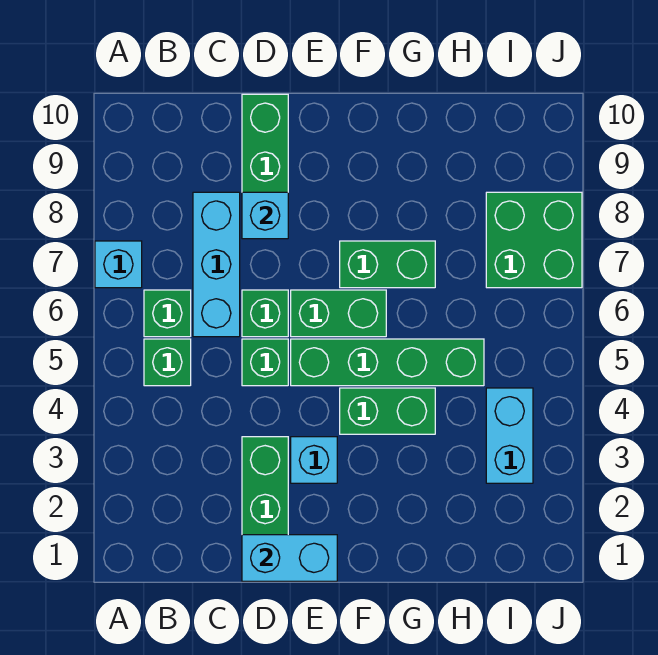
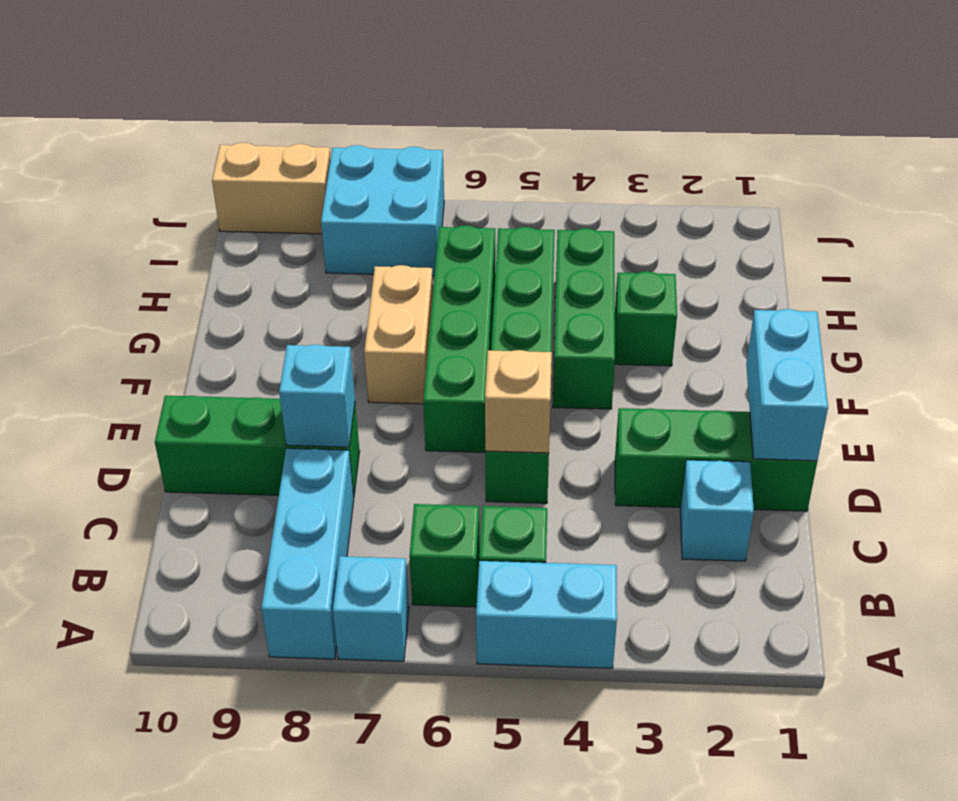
cyan 1x3 brick [193,192,240,337] -> cyan 1x3 brick turned to [261,448,354,659]
none -> tan 1x1 brick [485,350,552,453]
green 1x1 brick [242,290,288,337] -> green 1x1 brick moved to [615,271,677,366]
cyan 1x1 brick [291,437,337,483] -> cyan 1x1 brick moved to [680,460,754,561]
green 1x2 brick [291,290,386,337] -> green 1x4 brick [423,225,495,452]
green 1x2 brick [340,388,435,434] -> green 1x3 brick [553,228,615,409]
green 1x2 brick [340,241,435,288] -> tan 1x2 brick [364,265,433,404]
cyan 1x2 brick [486,388,533,483] -> cyan 1x2 brick moved to [476,561,617,668]
green 2x2 brick [486,192,582,288] -> cyan 2x2 brick [321,145,444,276]
none -> tan 1x2 brick [212,143,331,234]

